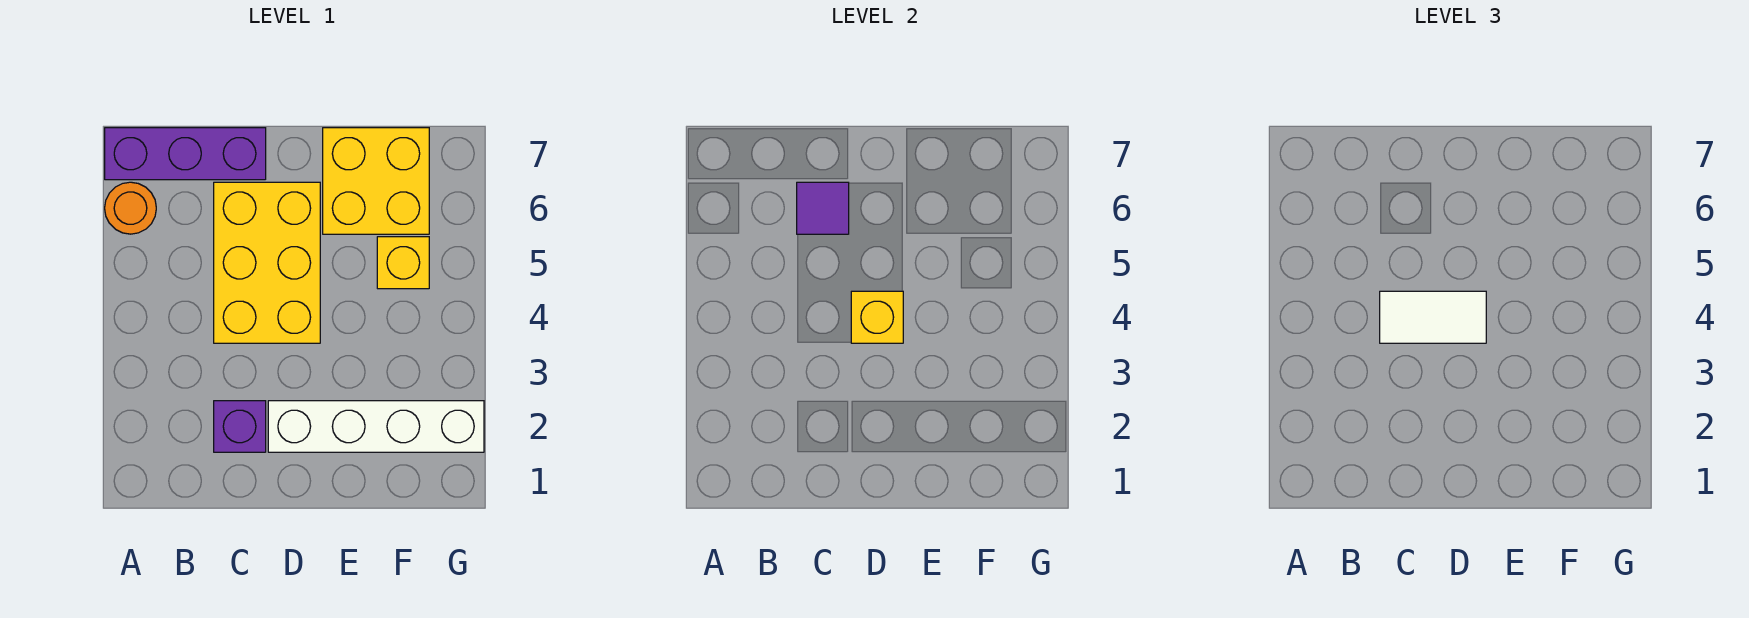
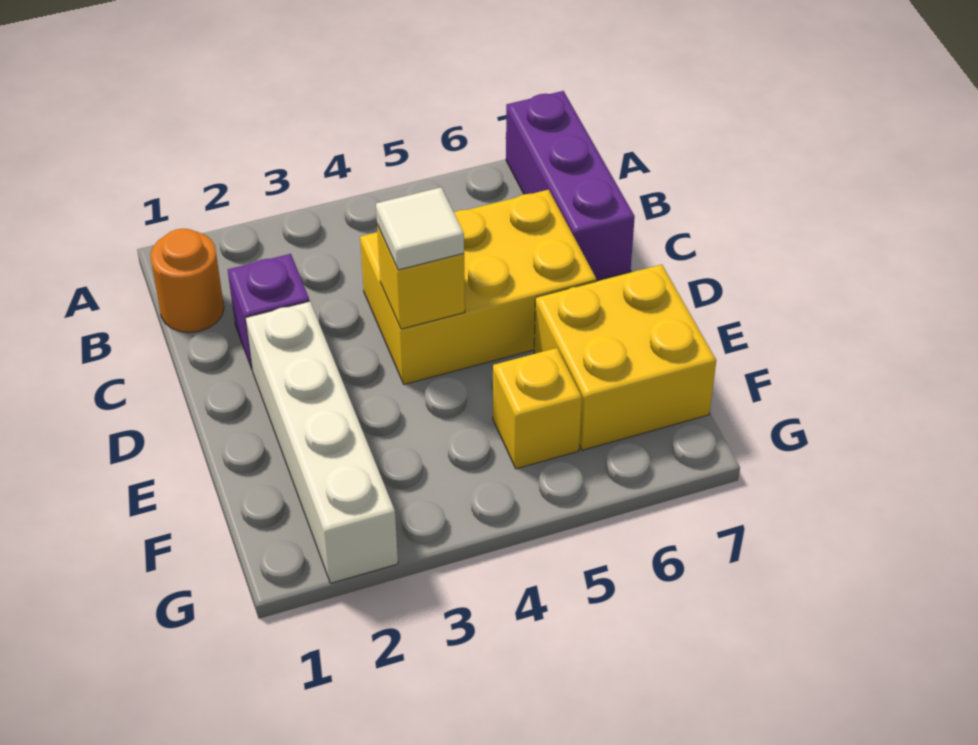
orange 1x1 round brick [105,182,156,234] -> orange 1x1 round brick moved to [150,229,224,332]
white 1x2 tile [1380,291,1486,343] -> white 1x1 tile [376,187,464,270]
purple 1x1 tile [797,182,849,234] -> none

